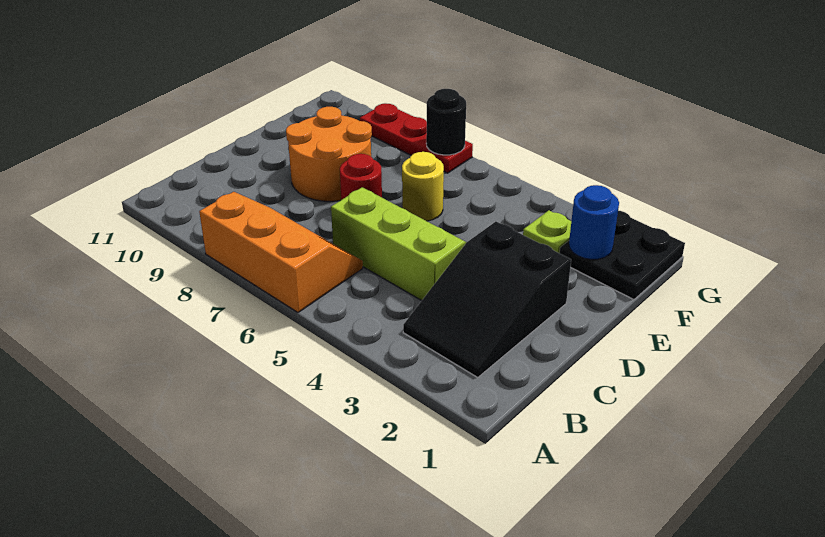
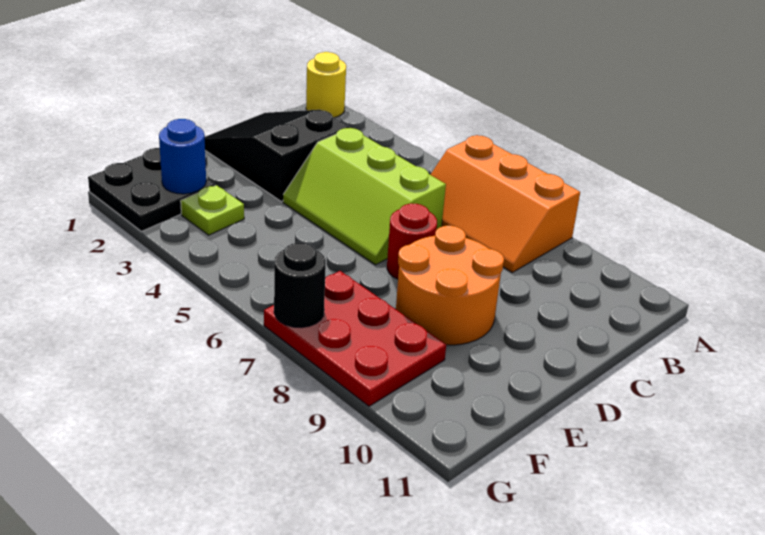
black 2x3 slope [403,222,571,377] -> black 2x3 slope turned to [205,110,349,202]
yellow 1x1 round brick [402,152,444,221] -> yellow 1x1 round brick moved to [306,52,346,118]
red 1x3 plate [360,104,473,173] -> red 2x3 plate [264,271,446,406]

